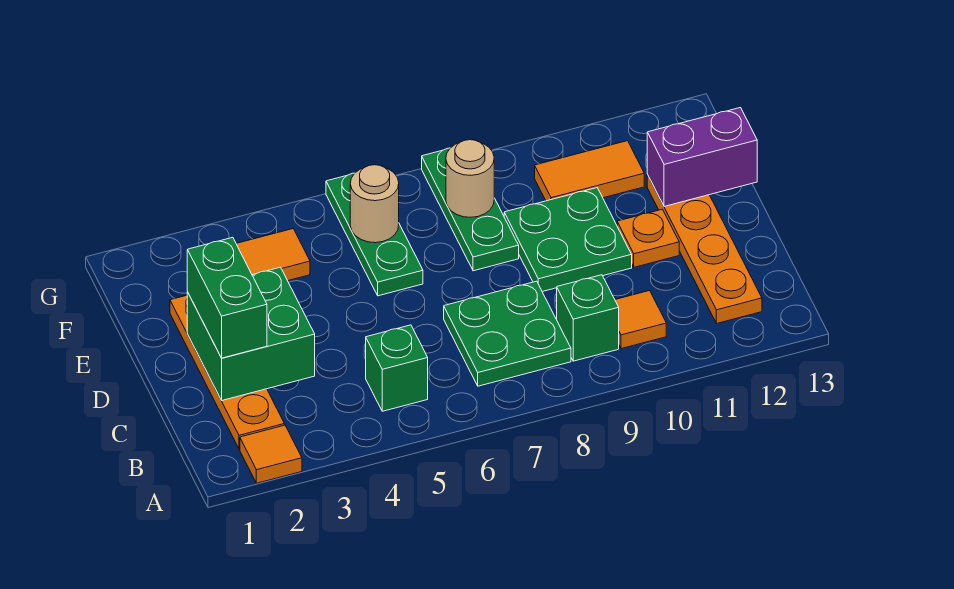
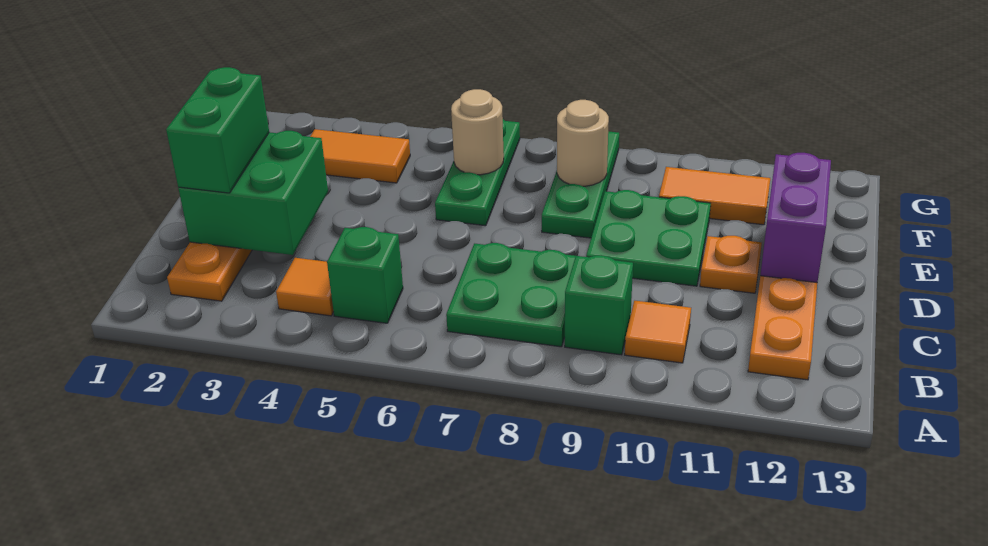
orange 1x1 tile [240,425,302,483] -> orange 1x1 tile moved to [276,258,334,316]
purple 1x2 brick [647,108,757,206] -> purple 1x2 brick turned to [760,153,831,283]

